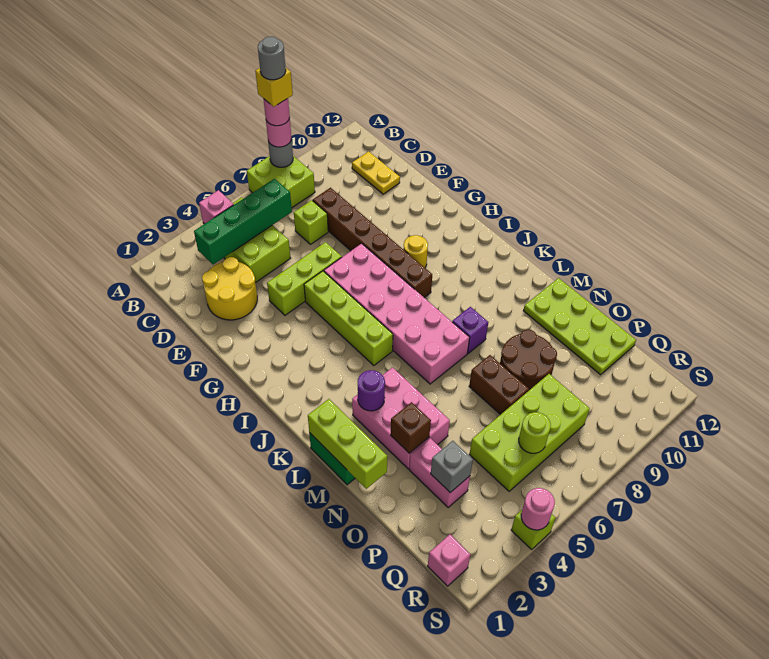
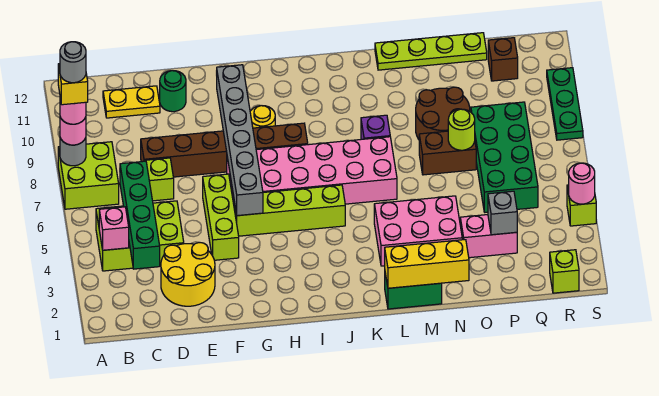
none -> green 1x1 round brick [160,71,186,112]
none -> grey 1x6 brick [216,65,263,216]
lime 1x3 brick [308,399,387,489] -> yellow 1x3 brick [385,240,469,288]
purple 1x1 round brick [358,370,385,411] -> none
lime 2x4 plate [523,278,636,375] -> lime 1x4 plate [375,33,487,70]
brown 1x1 brick [391,402,431,453] -> brown 1x1 brick moved to [488,38,518,81]
lime 2x4 brick [470,374,590,491] -> green 2x4 brick [471,102,538,212]
lime 1x1 round brick [519,412,551,453] -> lime 1x1 round brick moved to [448,109,475,150]
pink 1x1 brick [428,534,470,586] -> lime 1x1 brick [550,250,579,293]
none -> green 1x3 plate [547,68,583,140]

